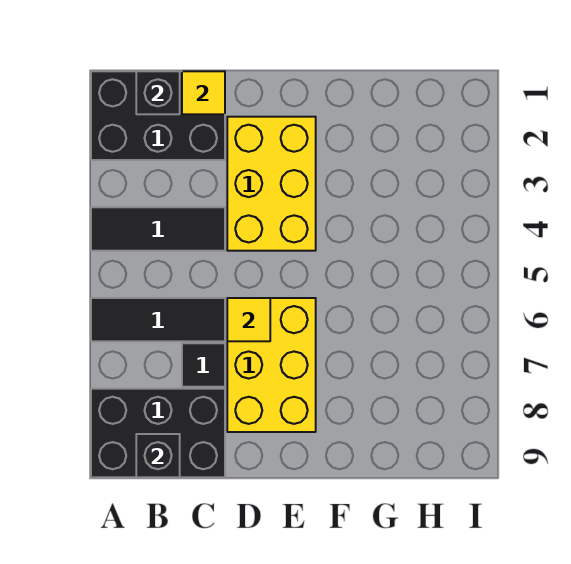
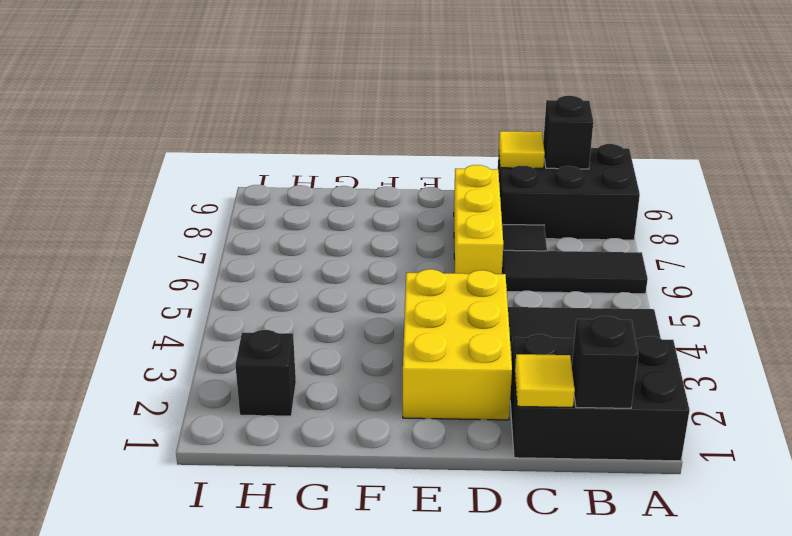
yellow 2x3 brick [227,298,316,432] -> yellow 1x3 brick [454,165,503,274]
yellow 1x1 tile [227,298,270,341] -> yellow 1x1 tile moved to [499,131,545,168]
none -> black 1x1 brick [235,330,296,416]

